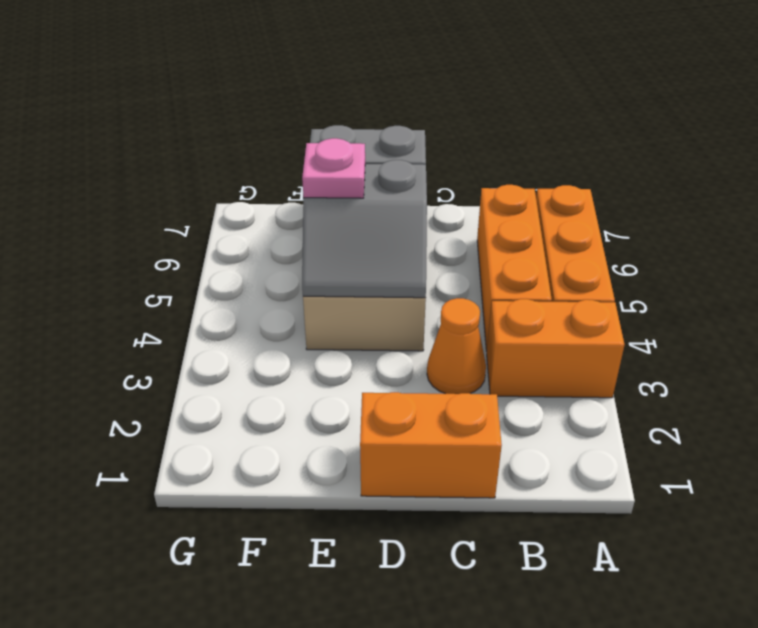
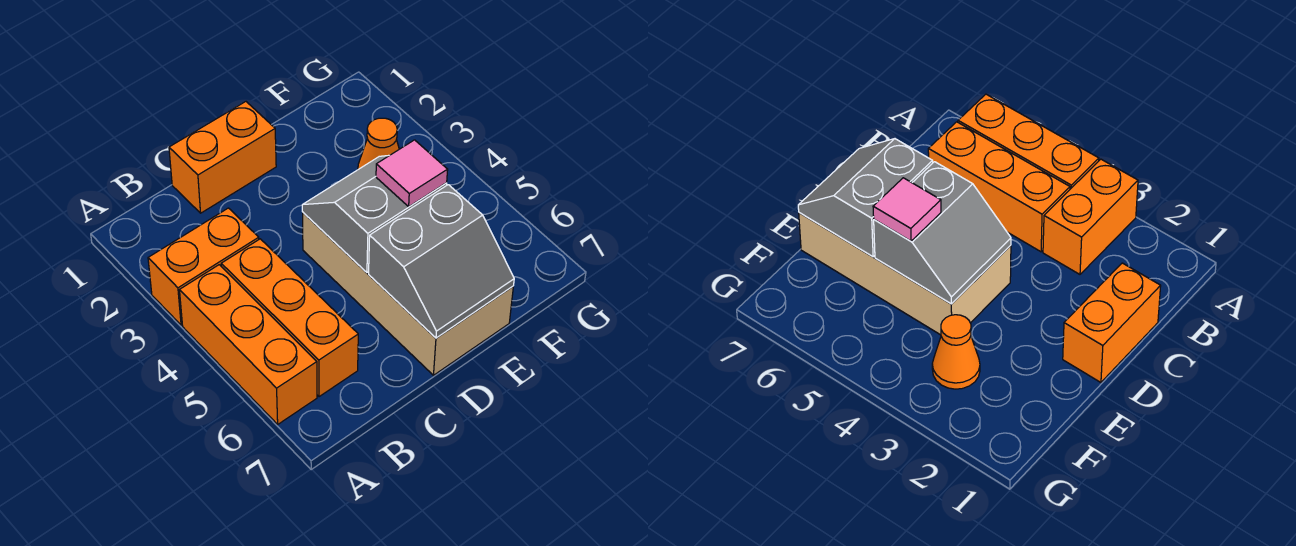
orange 1x1 cone [427,298,486,394] -> orange 1x1 cone moved to [358,118,399,169]
pink 1x1 plate [302,138,365,198] -> pink 1x1 tile [376,140,448,207]

